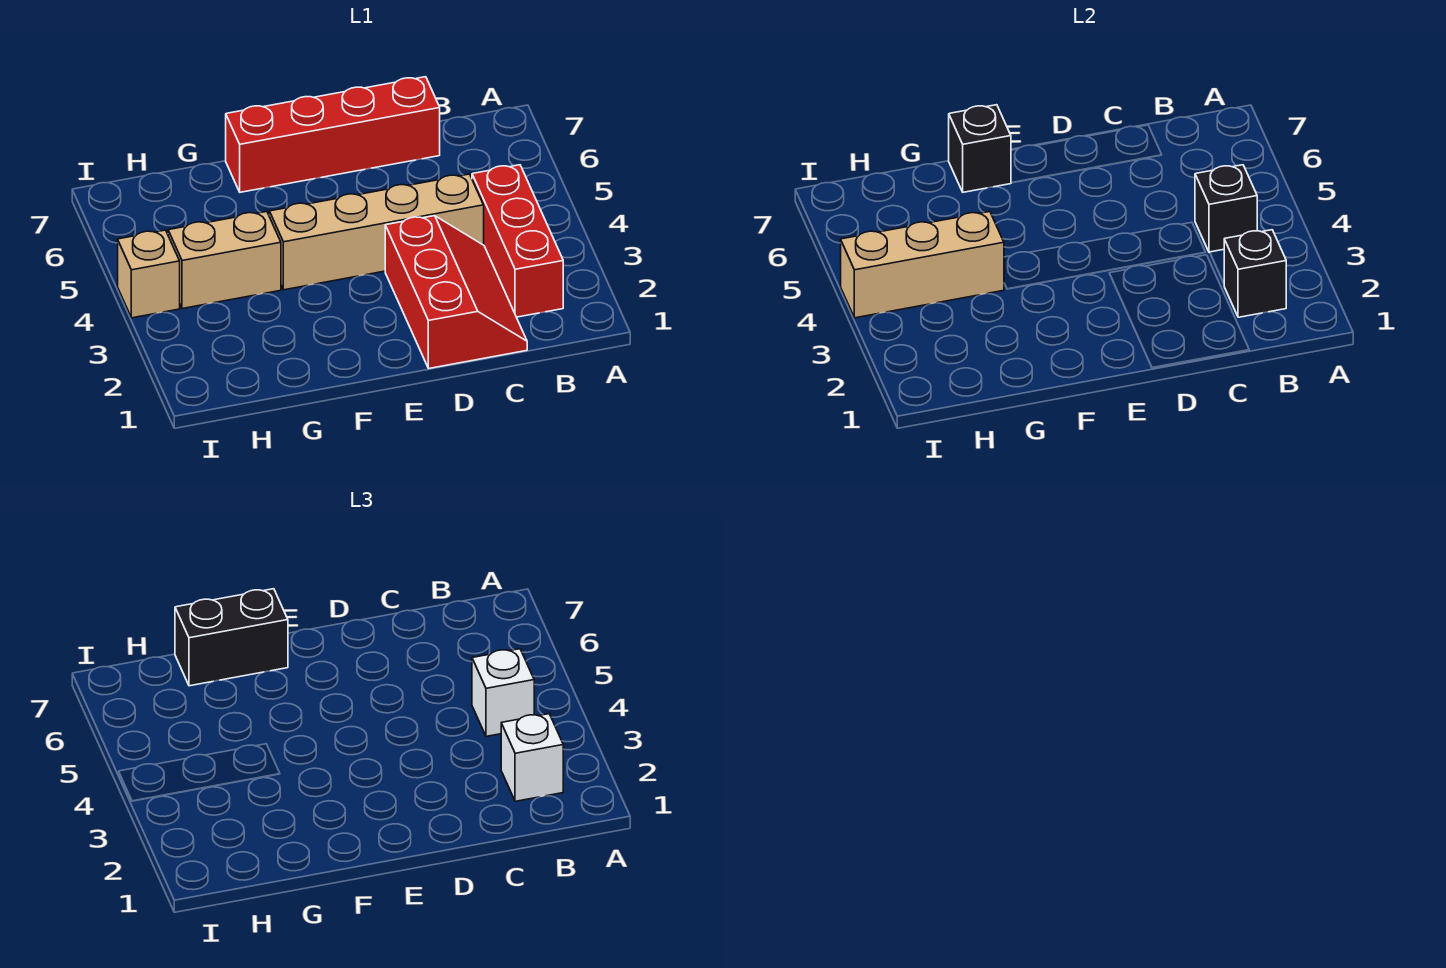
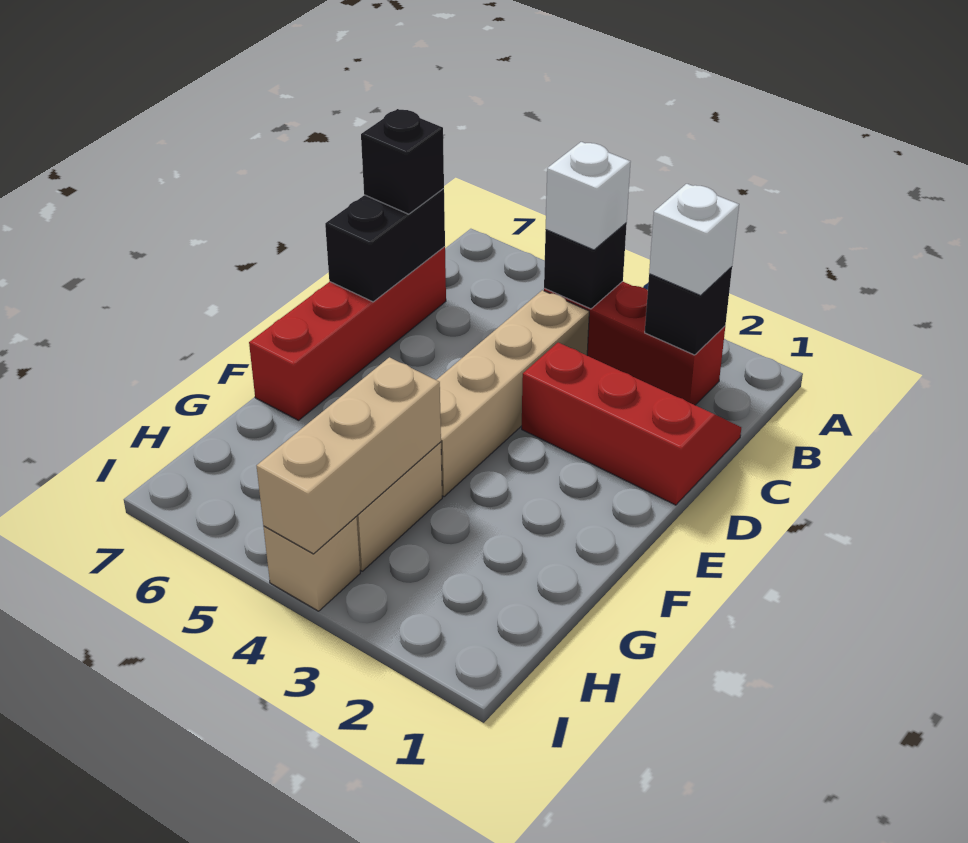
black 1x1 brick [949,105,1011,192] -> black 1x1 brick moved to [361,109,444,214]
black 1x2 brick [175,589,288,686] -> black 1x2 brick moved to [325,189,445,302]

